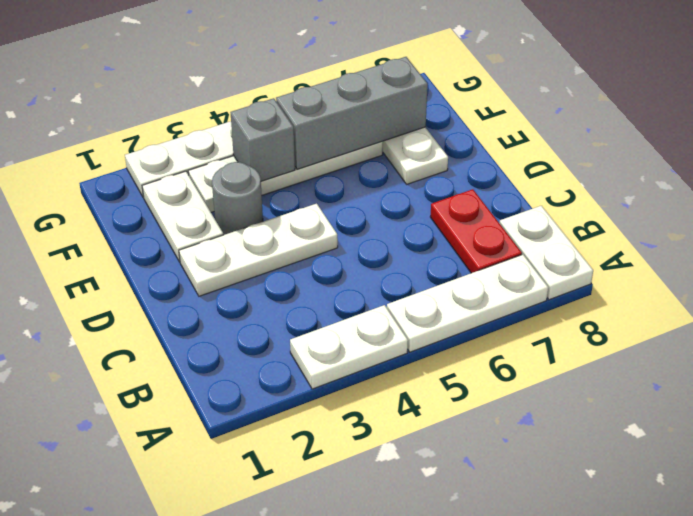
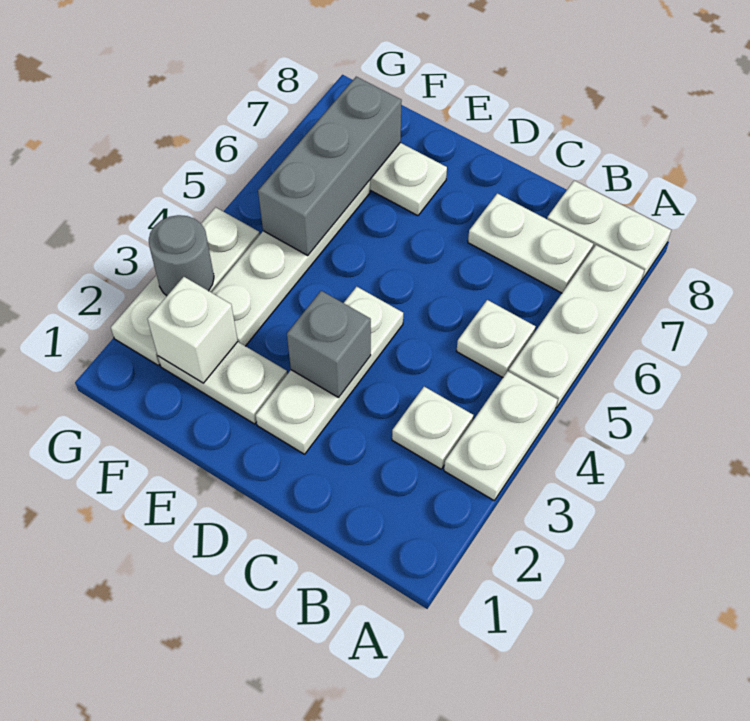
none -> white 1x1 plate [392,387,473,469]
none -> white 1x1 plate [457,300,535,378]
red 1x2 plate [430,189,522,273] -> white 1x2 plate [468,193,593,293]
grey 1x1 round brick [212,162,263,235] -> grey 1x1 round brick moved to [149,215,214,296]
none -> white 1x1 brick [147,277,238,383]
grey 1x1 brick [230,98,295,181] -> grey 1x1 brick moved to [287,291,371,398]

